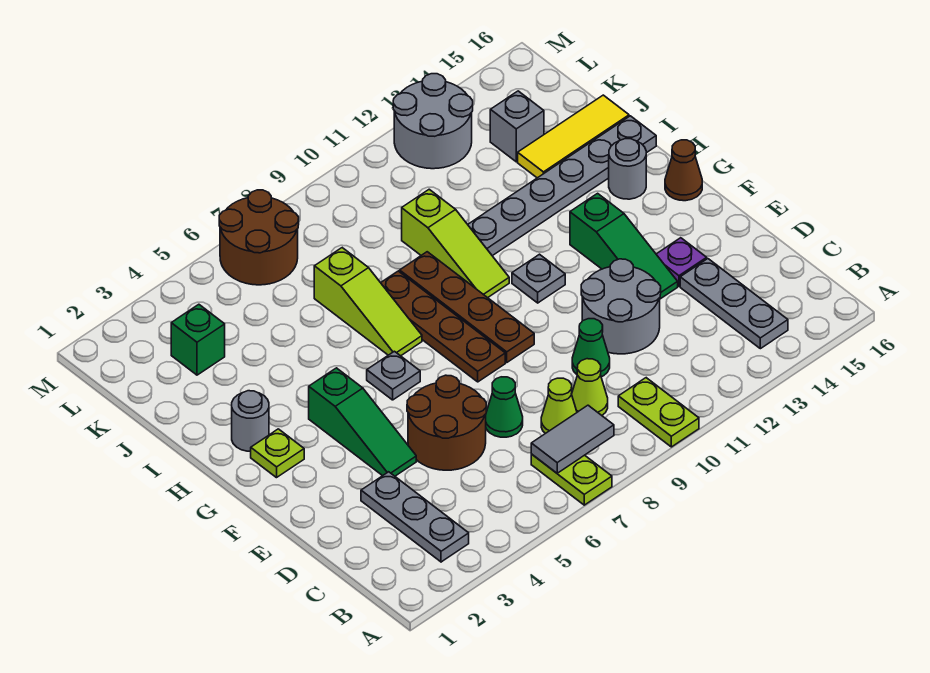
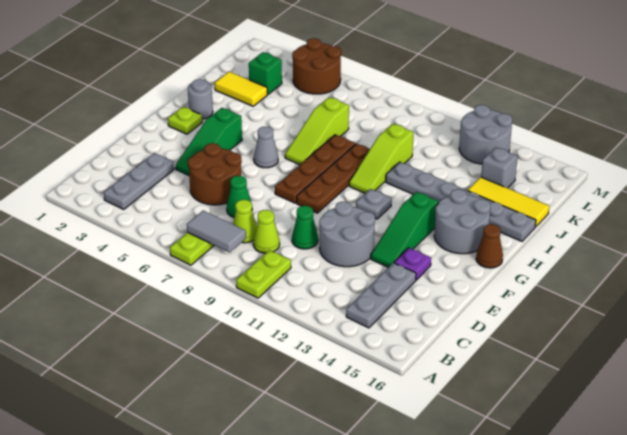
grey 1x1 plate [367,351,420,400] -> grey 1x1 cone [254,127,278,168]
grey 1x1 round brick [609,139,646,199] -> grey 2x2 round brick [434,189,491,254]
none -> yellow 1x2 tile [215,72,267,106]
brown 2x2 round brick [219,190,299,285] -> brown 2x2 round brick moved to [292,38,341,94]

